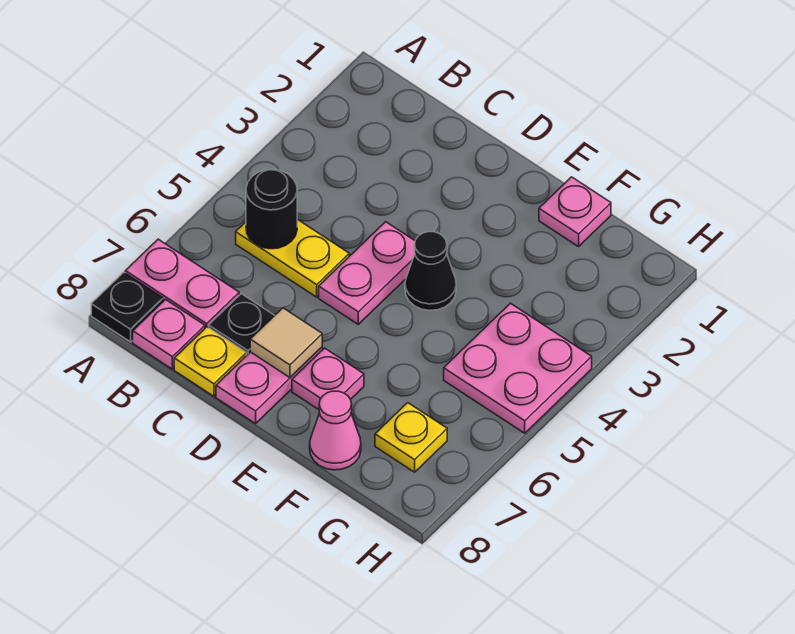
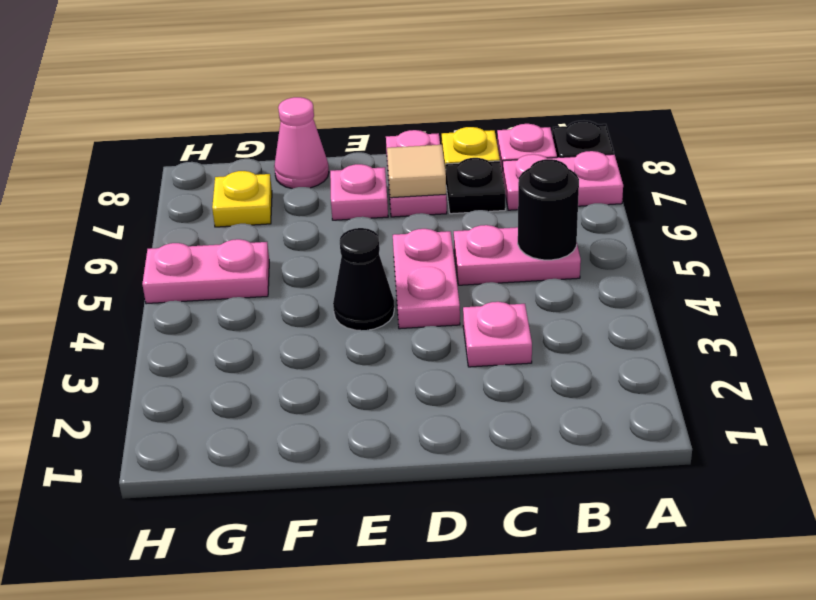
yellow 1x2 plate [236,219,349,297] -> pink 1x2 plate [454,225,581,285]
pink 1x1 plate [539,177,611,247] -> pink 1x1 plate moved to [463,302,532,367]
pink 2x2 plate [444,303,592,433] -> pink 1x2 plate [142,239,269,304]

